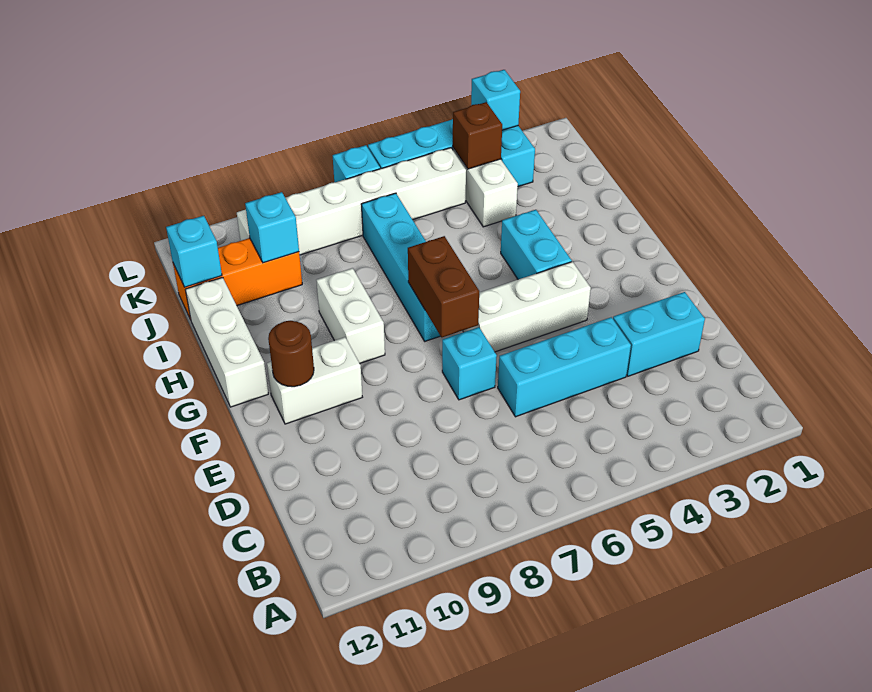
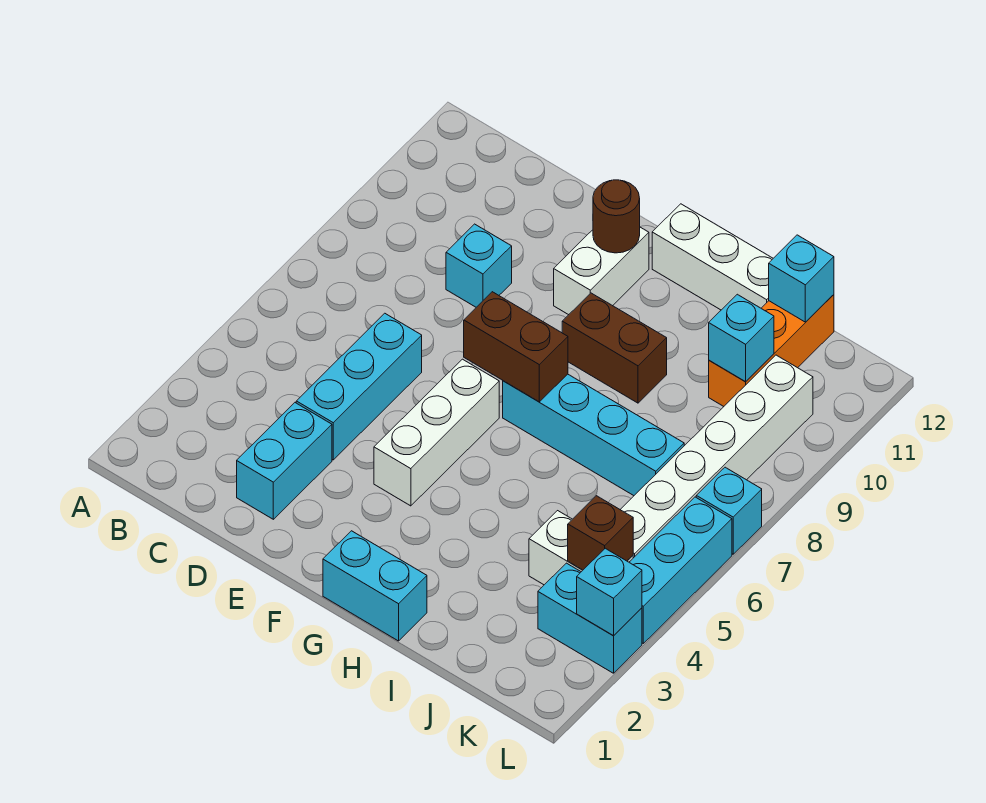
cyan 1x1 brick [442,327,497,400] -> cyan 1x1 brick moved to [446,224,512,307]
cyan 1x2 brick [501,210,572,279] -> cyan 1x2 brick moved to [323,531,427,641]
white 1x2 brick [316,268,385,363] -> brown 1x2 brick [562,293,667,403]

